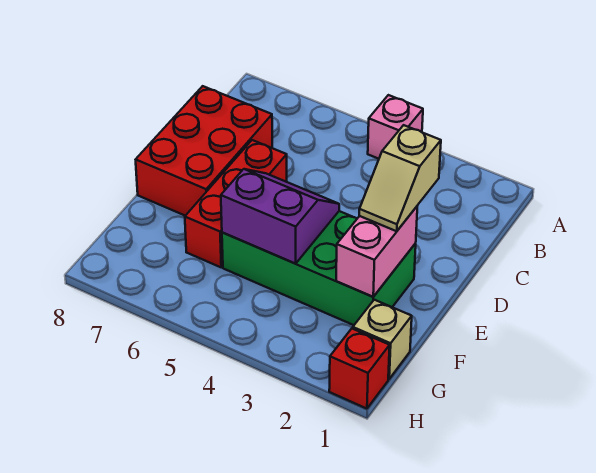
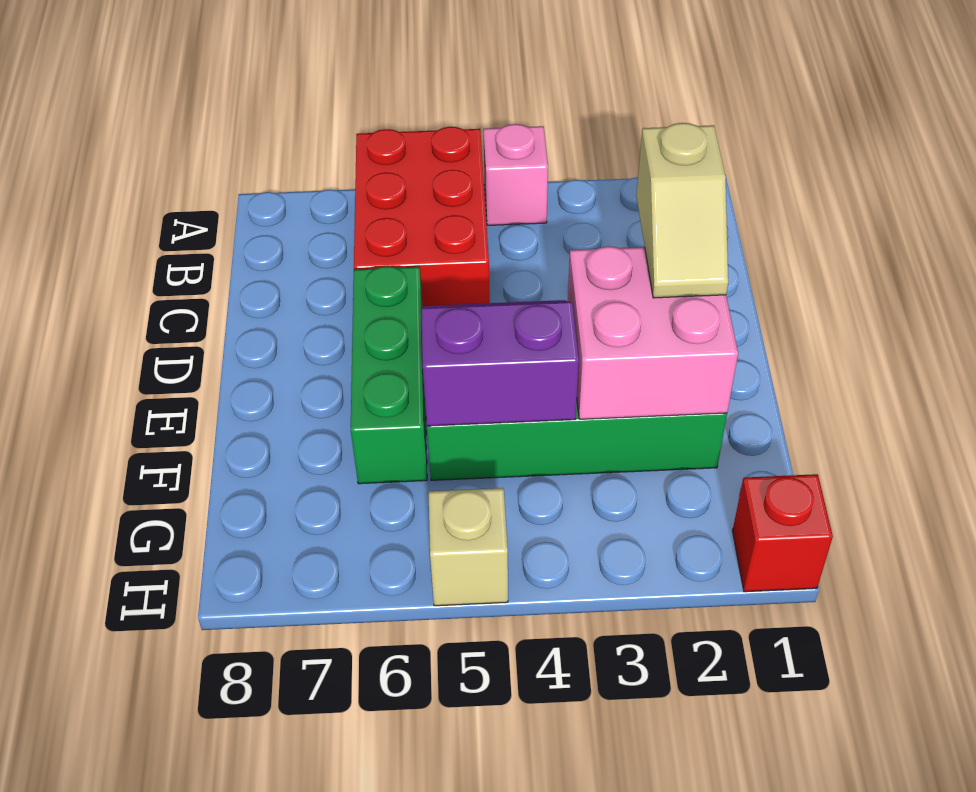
red 2x3 brick [136,86,272,216] -> red 2x3 brick moved to [354,127,490,306]
red 1x3 brick [185,140,287,267] -> green 1x3 brick [351,266,427,484]
pink 1x2 brick [336,207,417,297] -> pink 2x2 brick [568,246,738,419]
tan 1x1 brick [353,300,412,379] -> tan 1x1 brick moved to [429,488,508,606]

